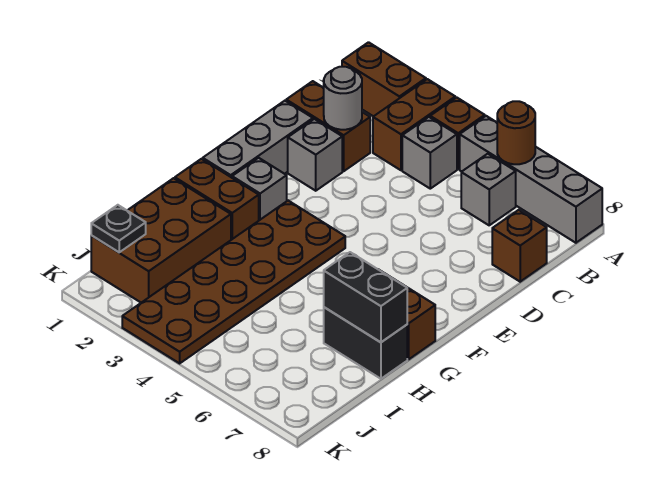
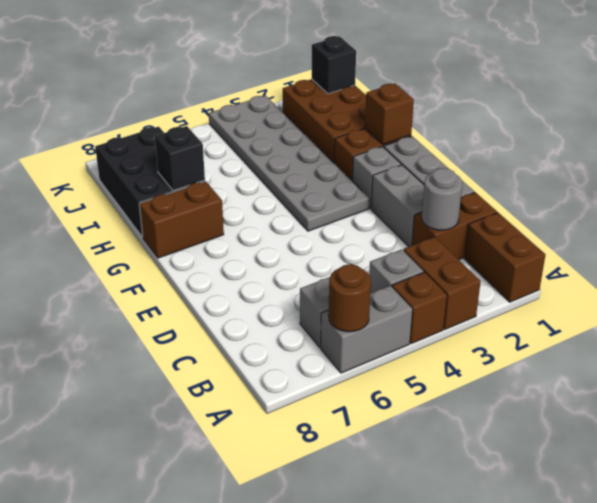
brown 1x2 brick [342,42,426,116] -> brown 1x2 brick turned to [464,213,545,302]
grey 1x4 brick [460,116,602,243] -> grey 1x2 brick [321,286,412,373]
brown 1x1 brick [492,210,547,282] -> brown 1x1 brick moved to [365,83,414,145]
grey 1x1 brick [288,119,342,191] -> grey 1x2 brick [371,165,424,247]
brown 2x6 plate [122,201,345,363] -> grey 2x6 plate [209,96,369,231]
black 1x2 brick [324,307,407,379] -> black 2x3 brick [95,127,205,237]
black 1x2 brick [324,252,407,342] -> black 1x1 brick [155,126,205,191]
black 1x1 plate [91,205,146,252] -> black 1x1 brick [312,36,356,94]

